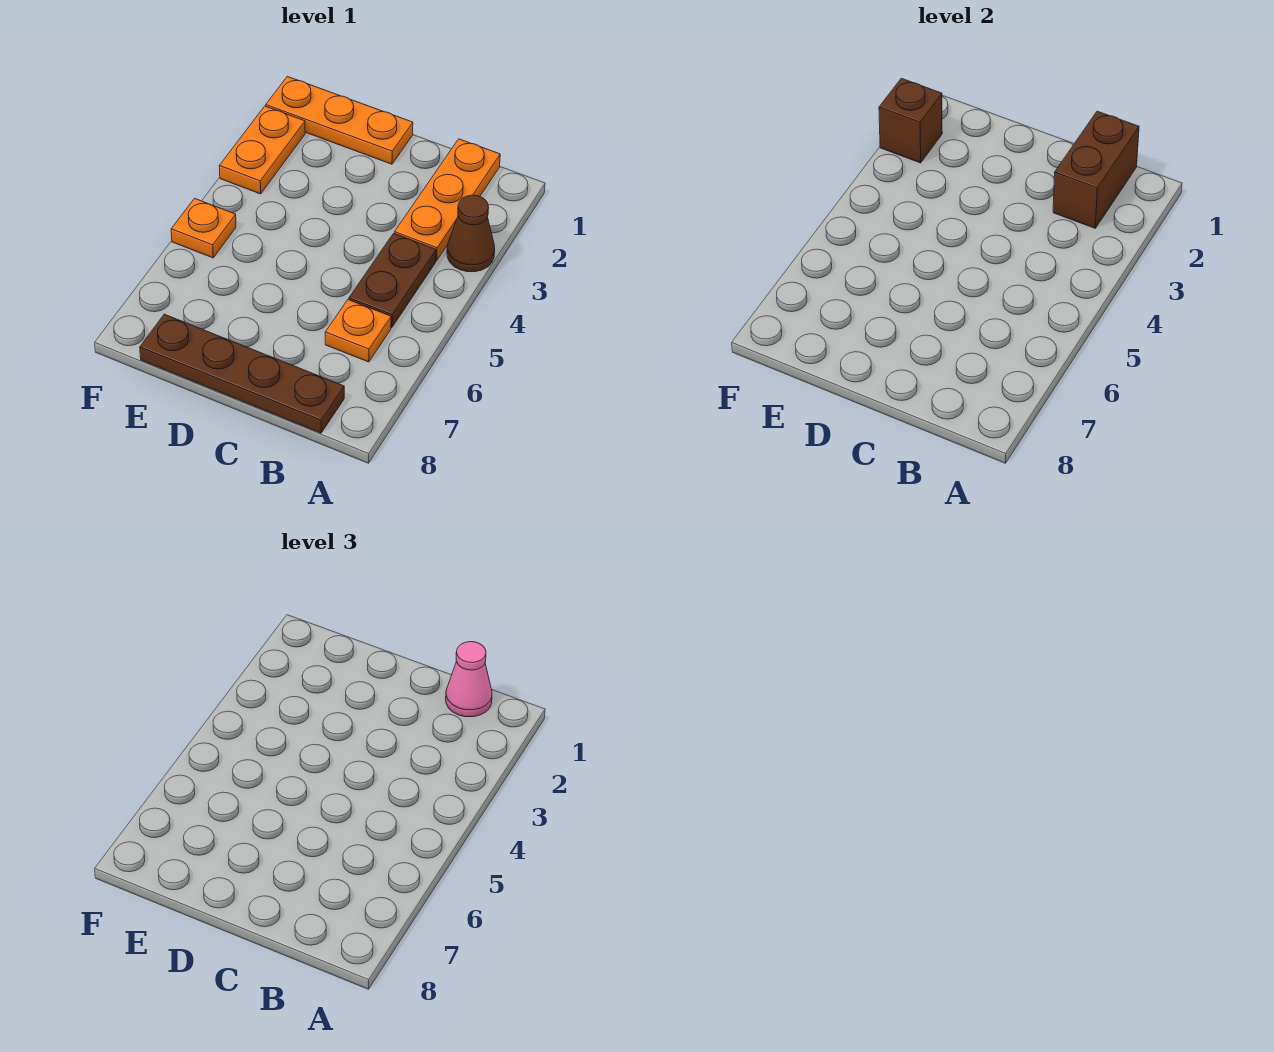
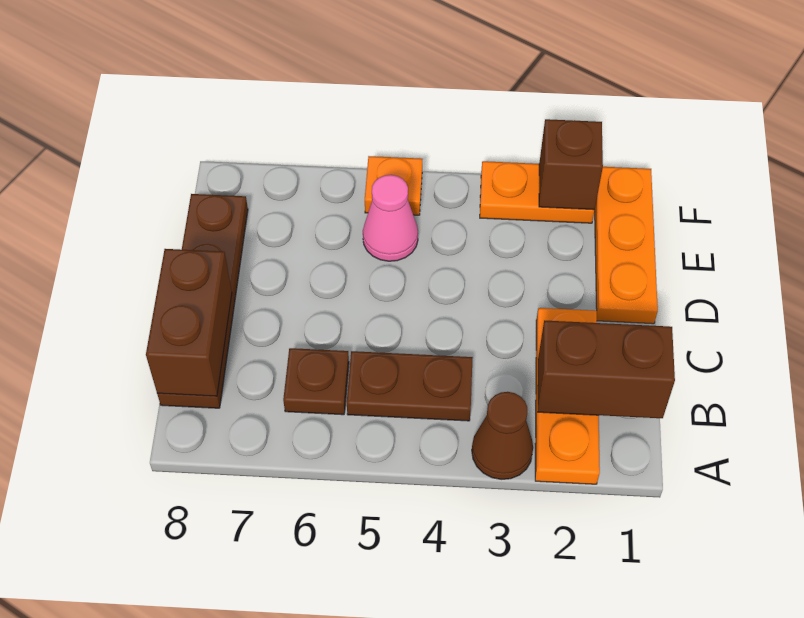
orange 1x3 plate [394,139,500,261] -> orange 1x3 plate turned to [535,308,600,484]
pink 1x1 cone [446,642,492,717] -> pink 1x1 cone moved to [363,175,418,261]
orange 1x1 plate [325,300,391,362] -> brown 1x1 plate [283,348,349,415]
none -> brown 1x2 brick [146,249,232,396]

